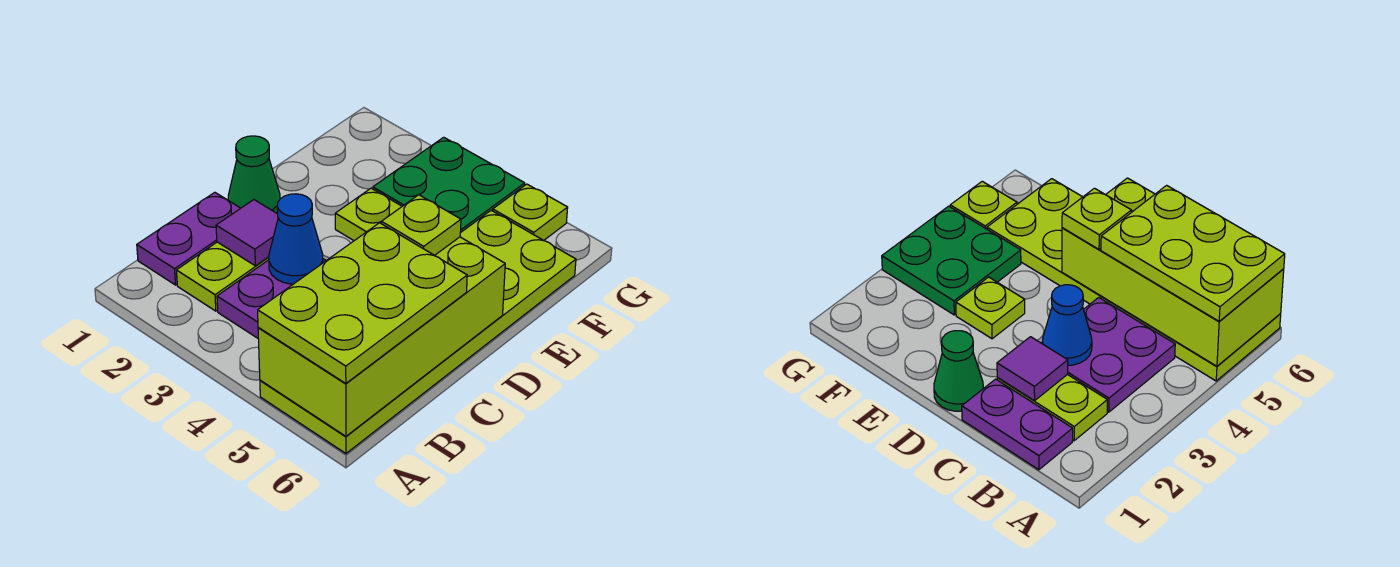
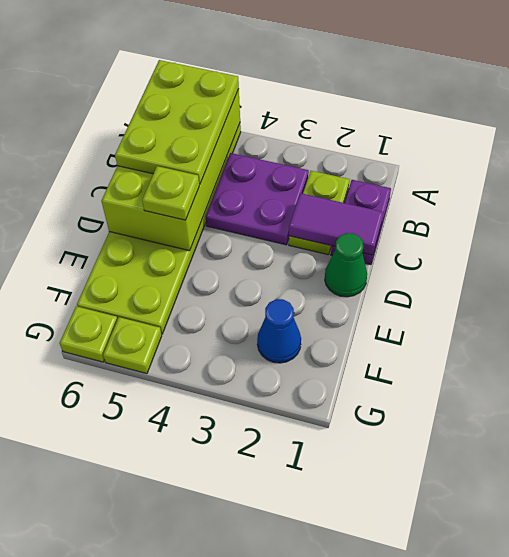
purple 1x1 tile [216,200,278,266] -> purple 1x2 tile [289,193,383,255]
blue 1x1 cone [269,194,323,284] -> blue 1x1 cone moved to [257,299,301,363]
lime 1x1 plate [335,188,402,241] -> lime 1x1 plate moved to [60,306,118,362]
green 2x2 plate [373,137,525,233] -> none

